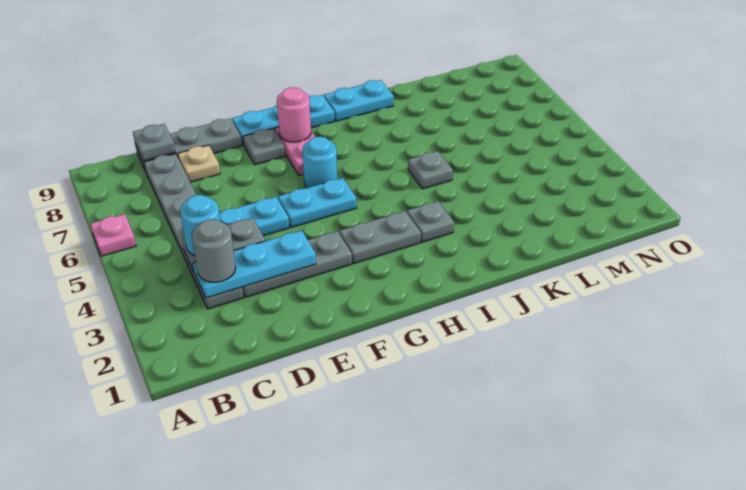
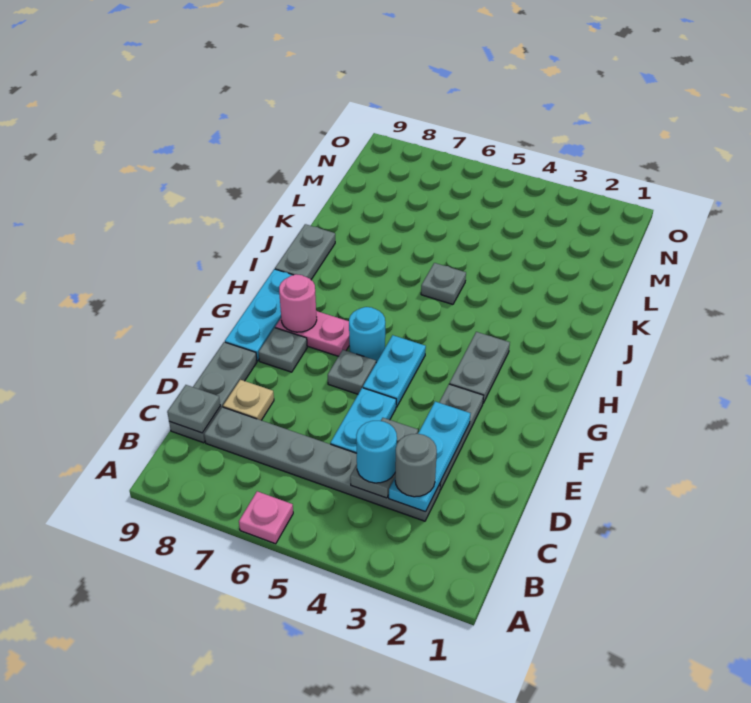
grey 1x1 plate [407,201,454,242] -> grey 1x1 plate moved to [328,350,376,394]
cyan 1x2 plate [324,80,394,121] -> grey 1x2 plate [275,224,335,279]

